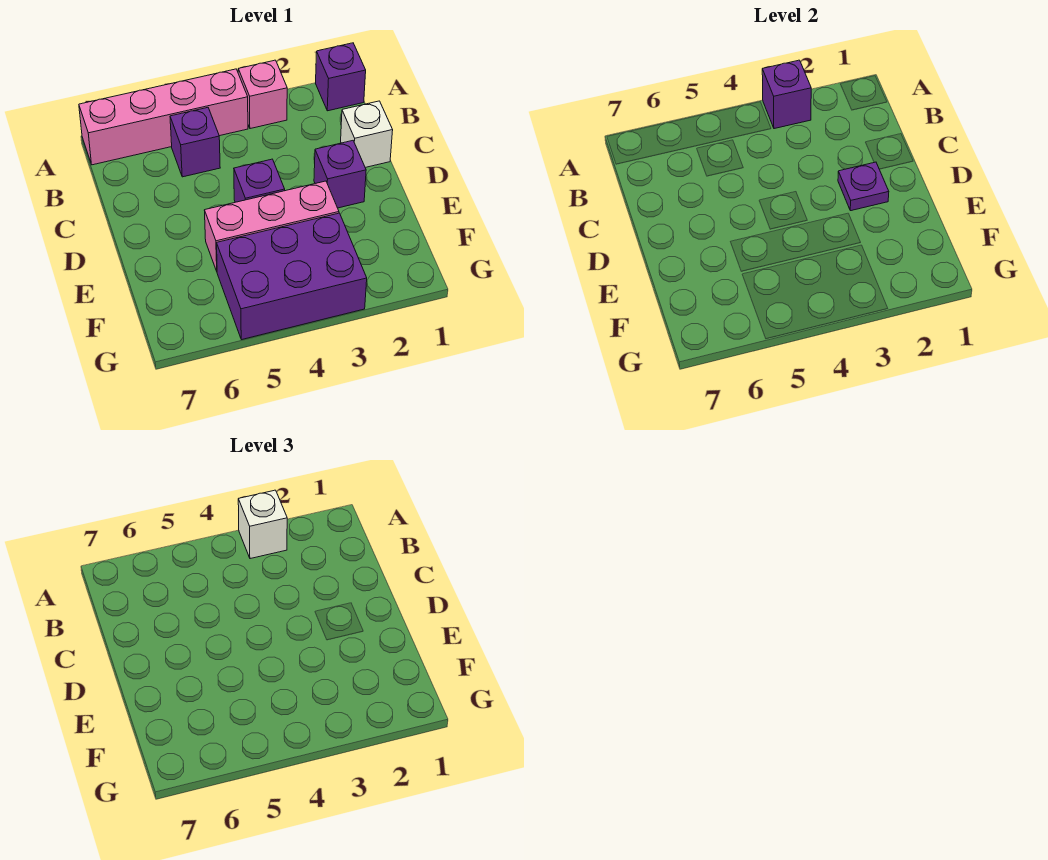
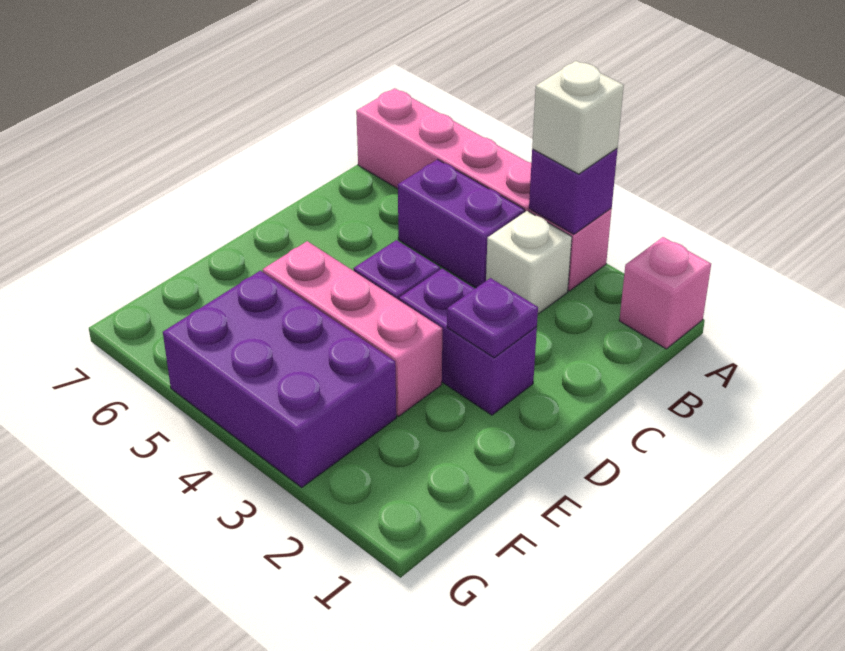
purple 1x1 brick [316,43,366,111] -> pink 1x1 brick [619,237,711,349]
purple 1x1 brick [170,108,220,177] -> purple 1x2 brick [398,160,525,288]
white 1x1 brick [341,101,393,168] -> white 1x1 brick moved to [486,211,572,314]
purple 1x1 brick [314,141,366,208] -> purple 1x2 brick [399,269,537,415]

